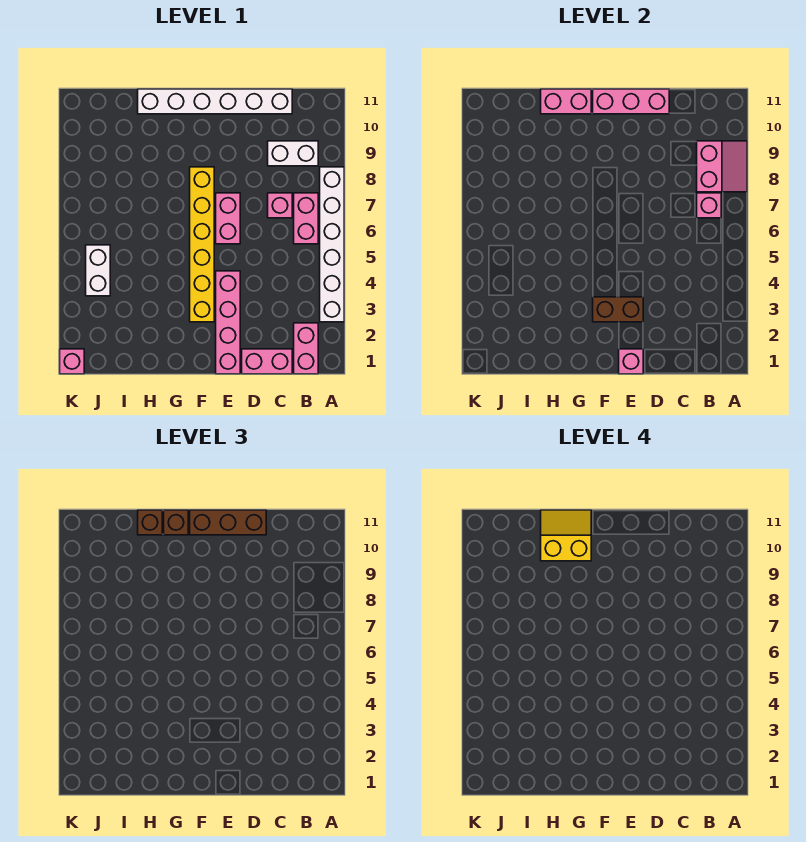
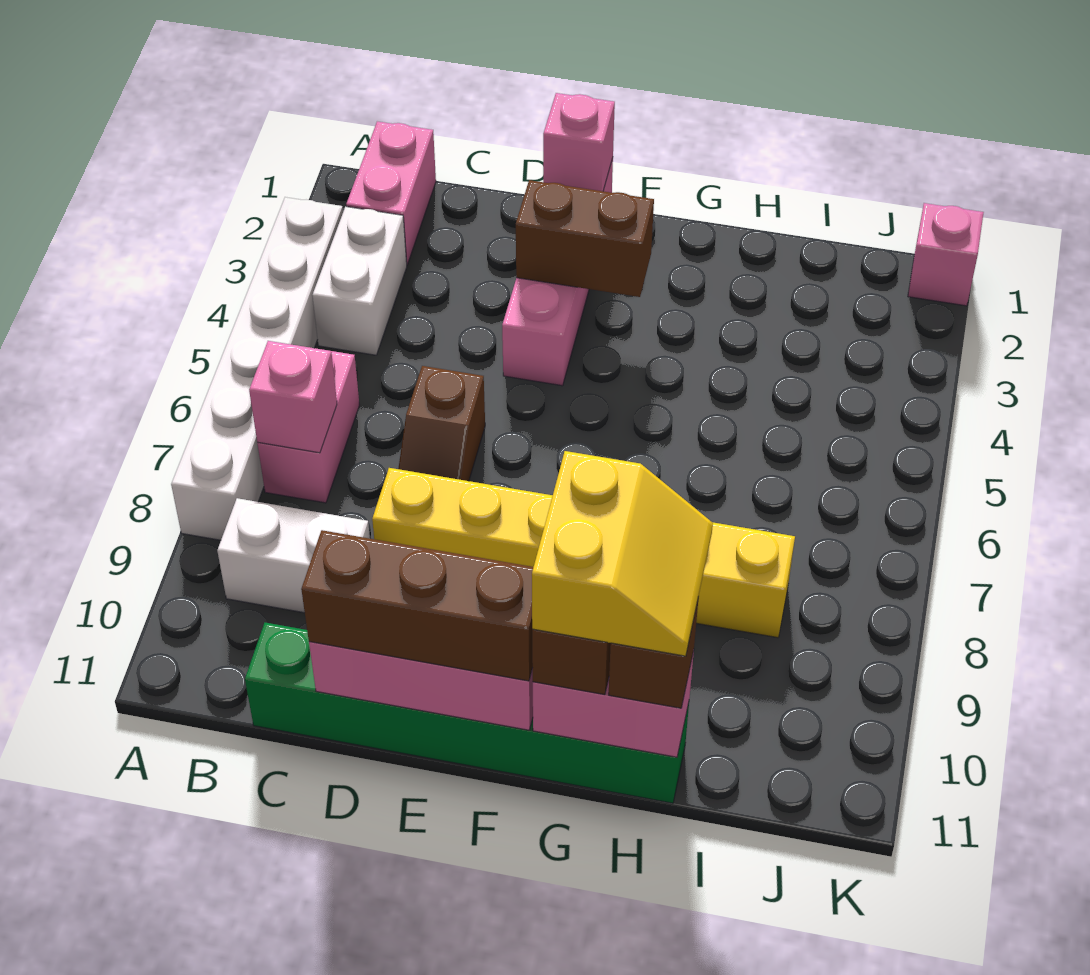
pink 2x2 slope [697,141,747,192] -> none
pink 1x2 brick [242,349,292,374] -> none
pink 1x1 brick [268,193,292,218] -> none
white 1x6 brick [138,89,292,114] -> green 1x6 brick [245,623,689,803]
none -> brown 1x2 slope [398,366,485,481]
pink 1x2 brick [216,193,240,244] -> none
yellow 1x6 brick [190,167,214,322] -> yellow 1x6 brick turned to [372,468,795,638]
yellow 2x2 slope [541,510,591,561] -> yellow 2x2 slope turned to [532,451,713,656]
white 1x2 brick [86,245,110,296] -> white 1x2 brick moved to [312,207,407,355]

